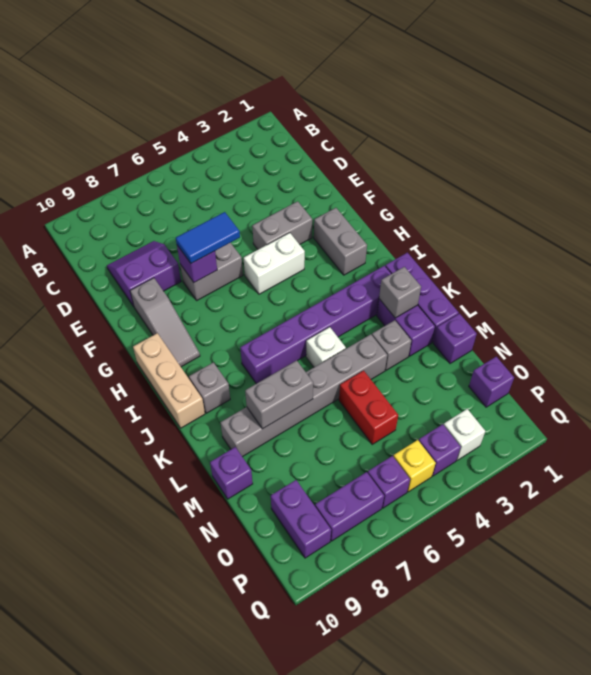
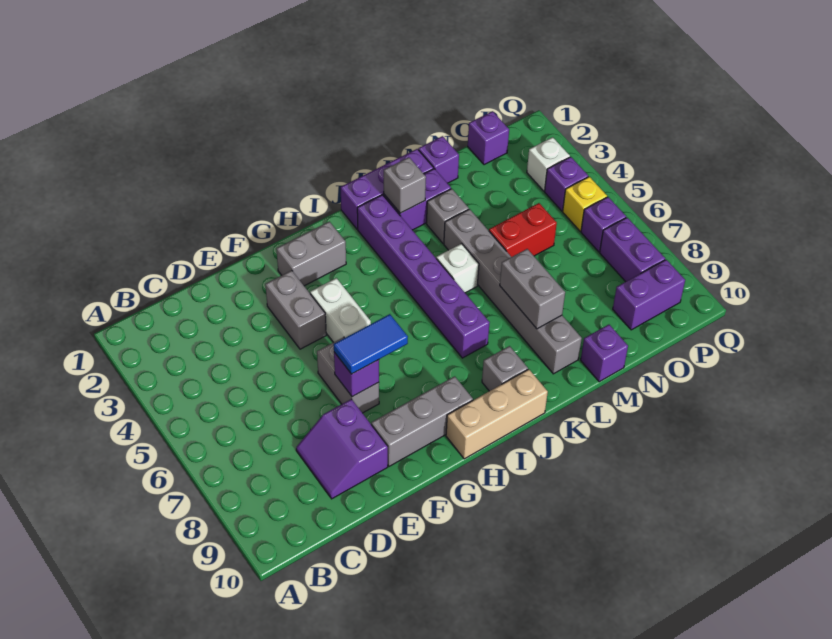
blue 1x2 tile [176,212,240,263] -> blue 1x2 tile turned to [334,314,408,374]
grey 1x3 slope [130,278,200,367] -> grey 1x3 brick [371,376,473,466]

